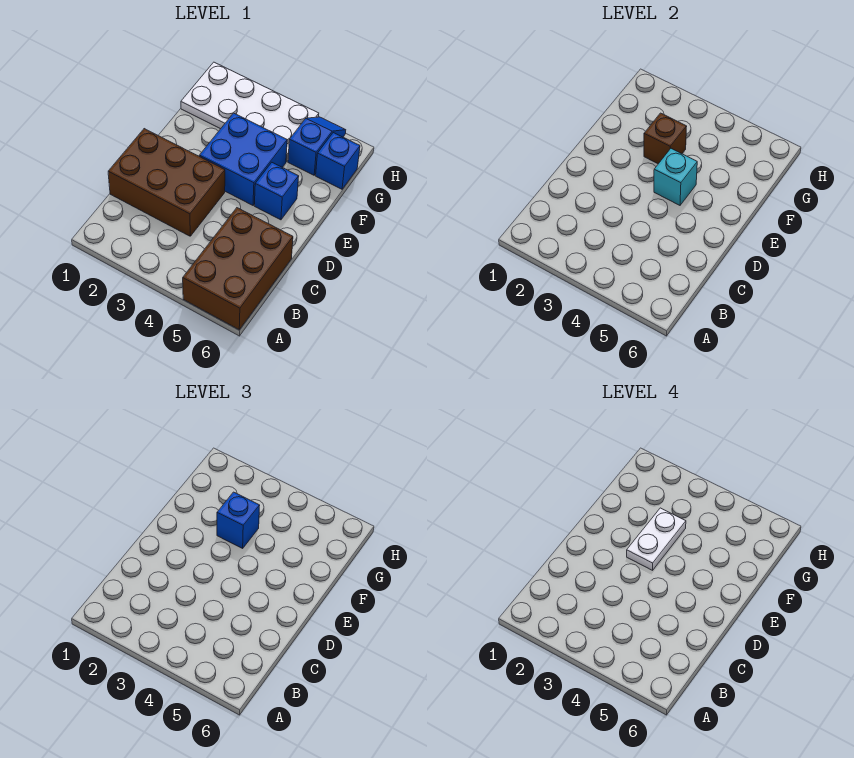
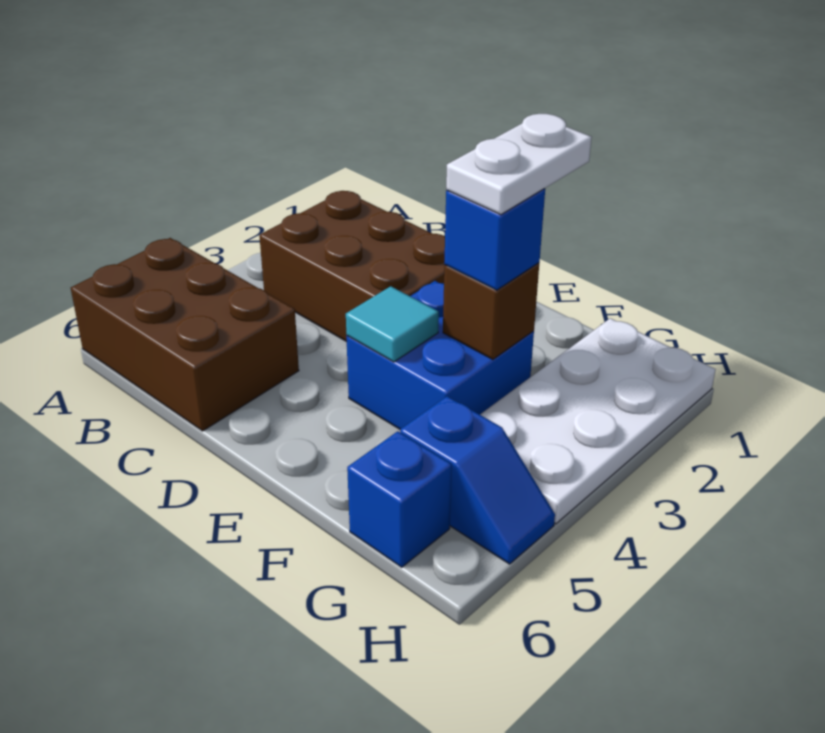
brown 2x3 brick [108,129,225,236] -> brown 2x3 brick turned to [259,191,445,342]
white 1x2 plate [627,508,686,570] -> white 1x2 plate turned to [446,114,592,215]
cyan 1x1 brick [654,149,697,205] -> cyan 1x1 tile [346,286,439,362]
blue 1x1 brick [254,163,299,220] -> none

